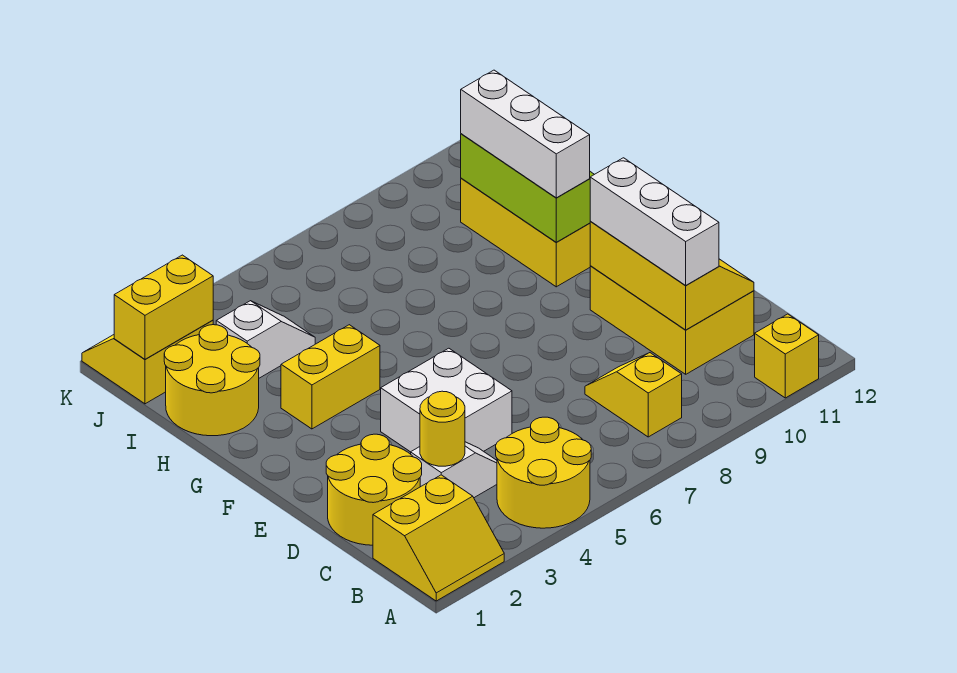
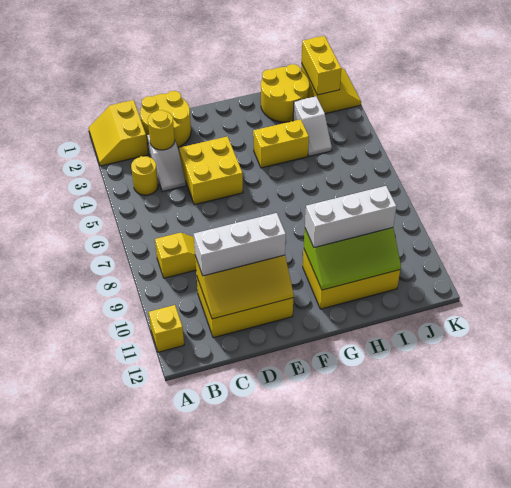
yellow 2x2 round brick [496,417,591,528] -> yellow 1x1 round brick [131,156,158,195]
white 2x2 brick [381,348,512,452] -> yellow 2x2 brick [179,136,243,205]
yellow 1x2 brick [281,325,380,429] -> yellow 1x2 brick turned to [253,119,309,168]

